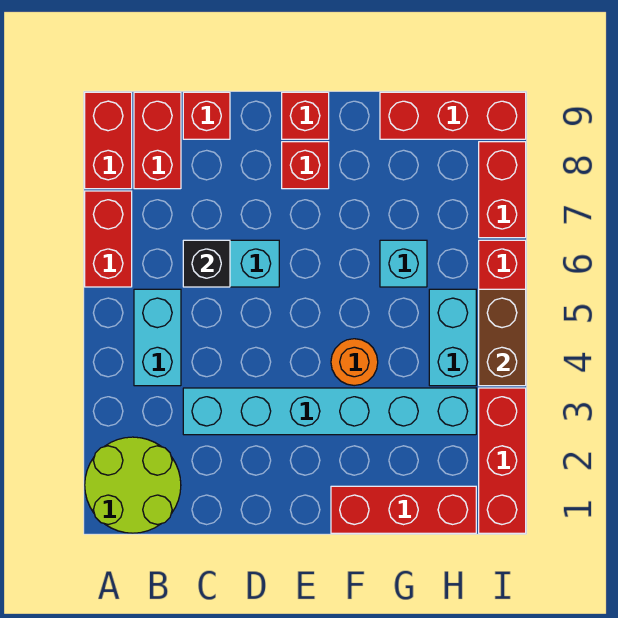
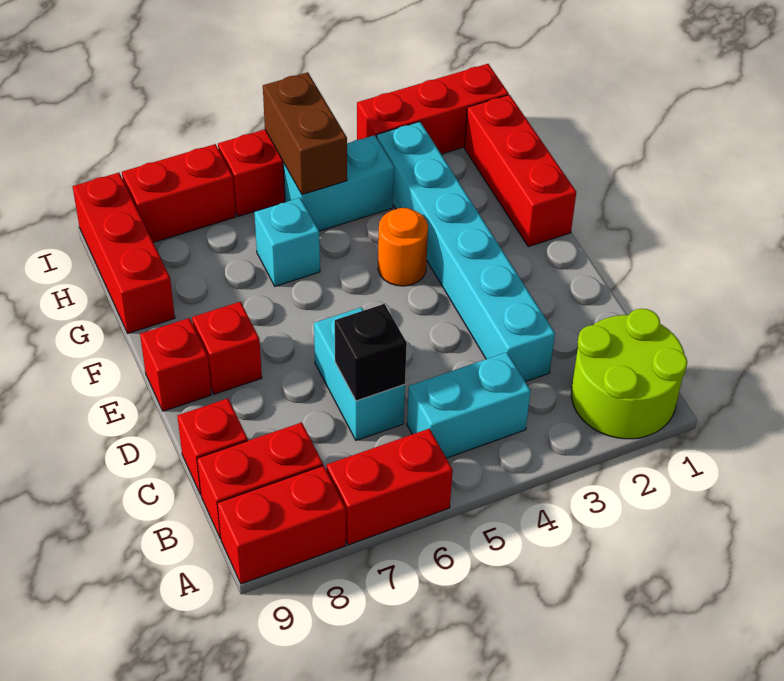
brown 1x2 brick [479,289,526,386] -> brown 1x2 brick turned to [263,72,347,195]

